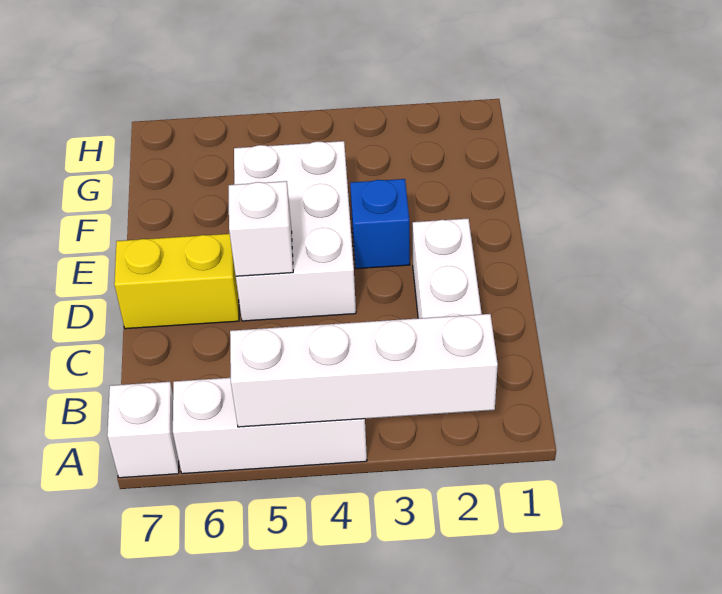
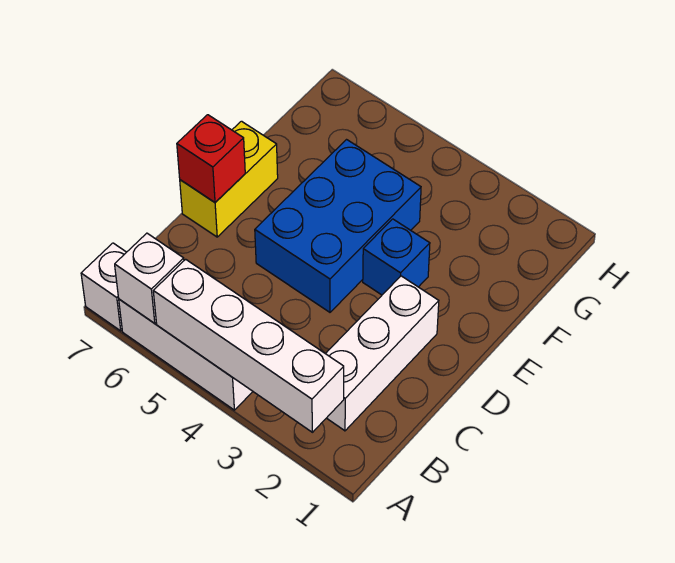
white 2x3 brick [234,141,356,321] -> blue 2x3 brick [255,140,421,312]
white 1x1 brick [229,181,293,276] -> white 1x1 brick moved to [115,233,184,323]
yellow 1x2 brick [114,234,239,329] -> yellow 1x2 brick turned to [180,121,278,237]
none -> red 1x1 brick [177,115,245,202]

